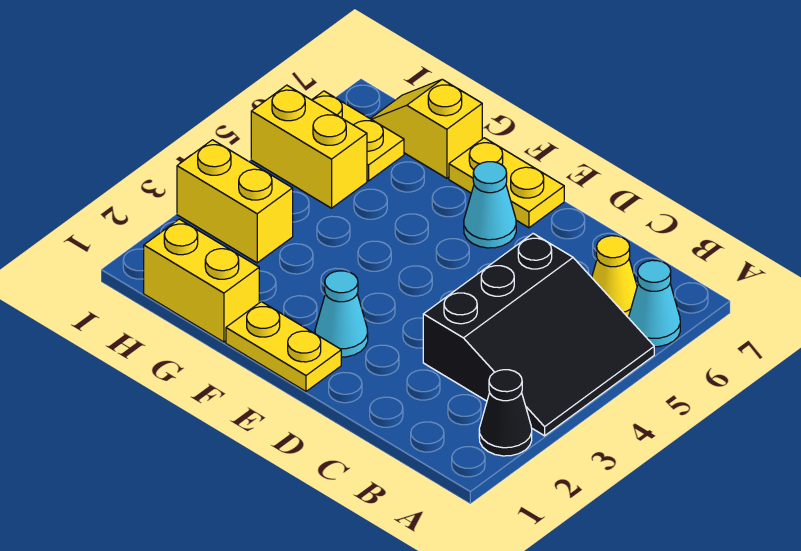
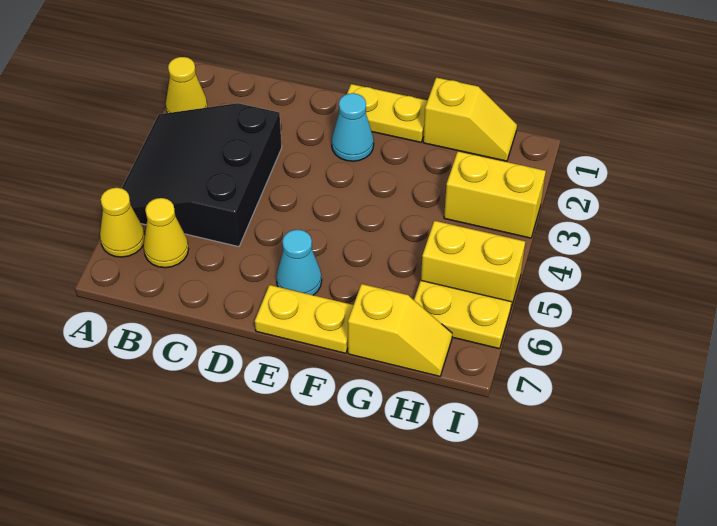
black 1x1 cone [479,370,532,456] -> yellow 1x1 cone [166,57,207,113]
cyan 1x1 cone [628,260,680,347] -> yellow 1x1 cone [100,188,145,257]
yellow 1x2 brick [144,219,259,342] -> yellow 1x2 slope [423,78,517,161]

